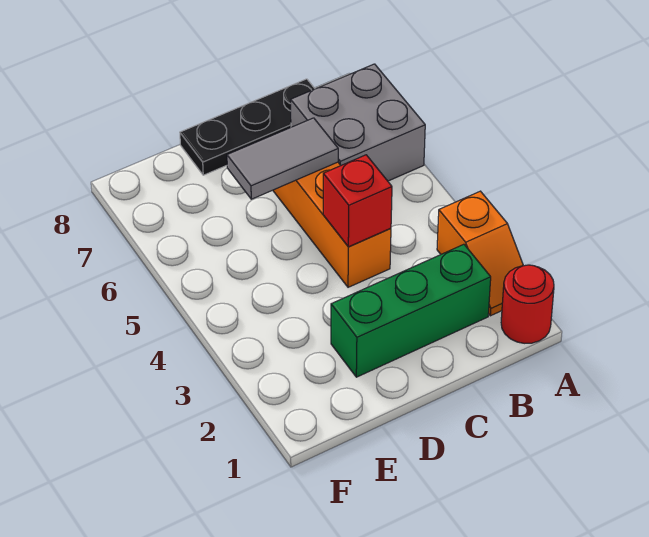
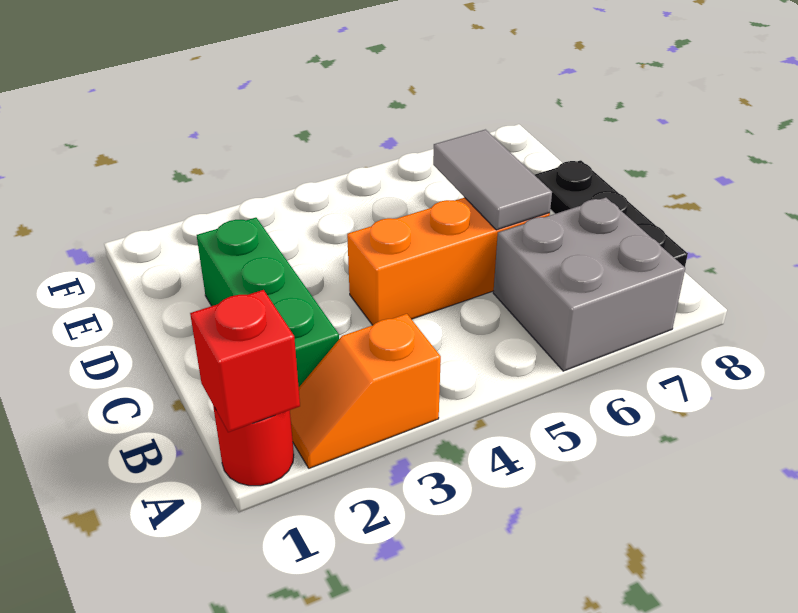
red 1x1 brick [323,155,392,247] -> red 1x1 brick moved to [190,290,300,432]

